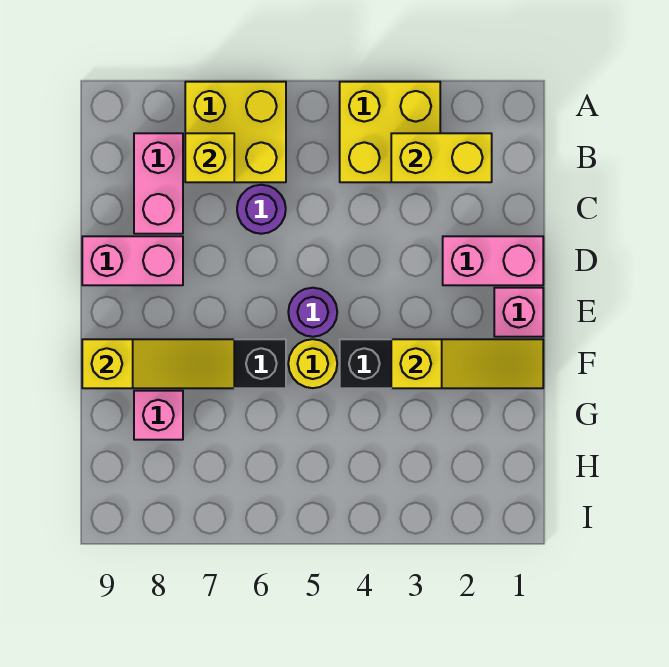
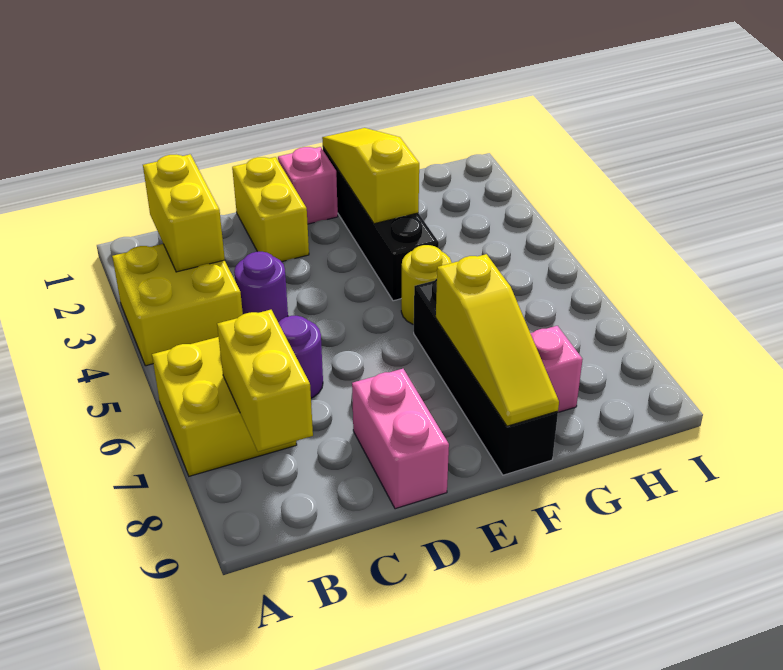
yellow 1x1 brick [185,133,234,182] -> yellow 1x2 brick [217,310,313,452]
pink 1x2 brick [134,133,183,234] -> none
pink 1x2 brick [443,236,543,285] -> yellow 1x2 brick [232,157,309,262]
purple 1x1 round brick [288,288,337,337] -> purple 1x1 round brick moved to [234,252,288,322]
yellow 1x3 slope [82,339,234,388] -> yellow 1x3 slope turned to [436,254,559,426]

